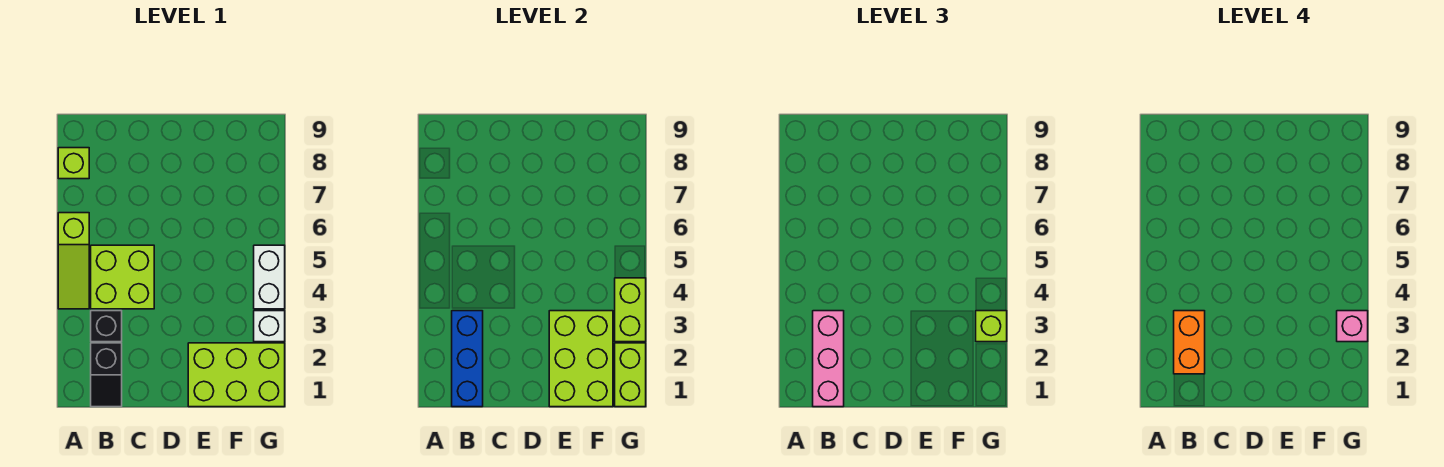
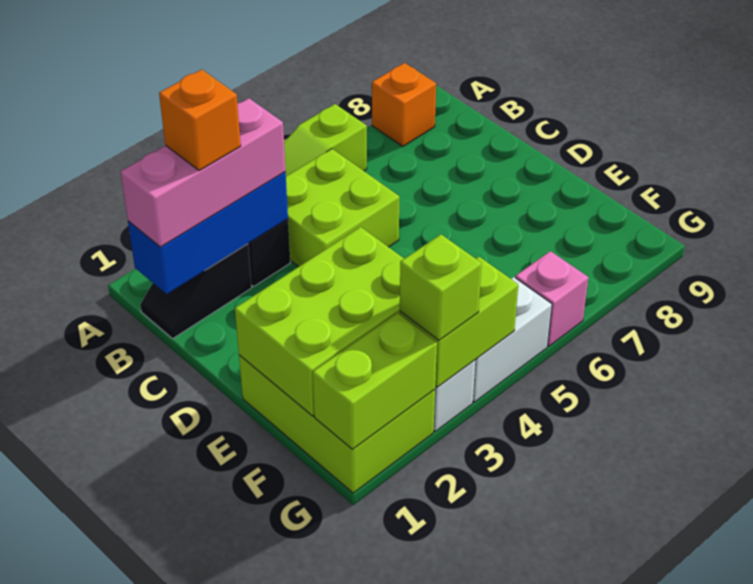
lime 1x1 brick [58,148,89,179] -> orange 1x1 brick [372,63,436,147]
orange 1x2 brick [1174,311,1205,374] -> orange 1x1 brick [159,69,241,171]
pink 1x1 brick [1337,311,1368,342] -> pink 1x1 brick moved to [515,251,588,346]

